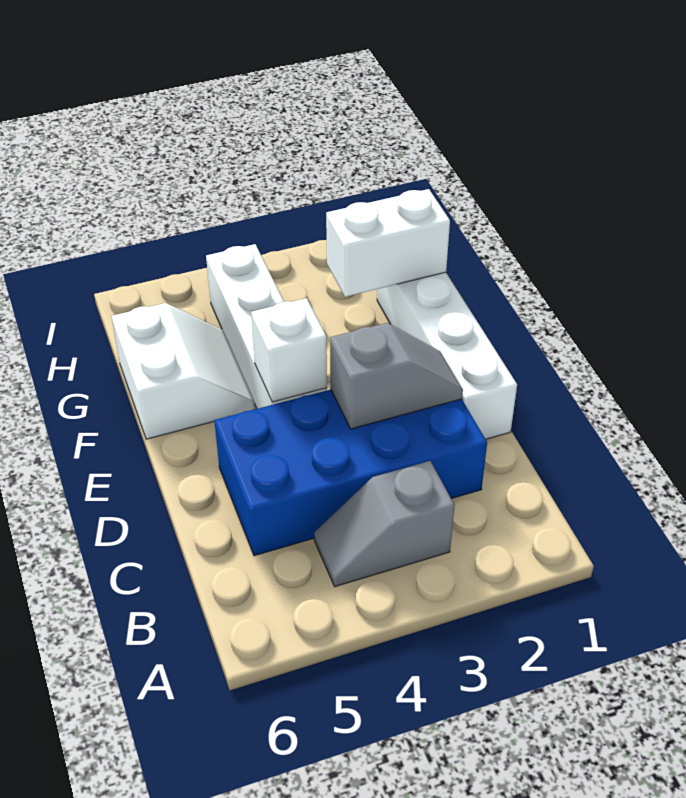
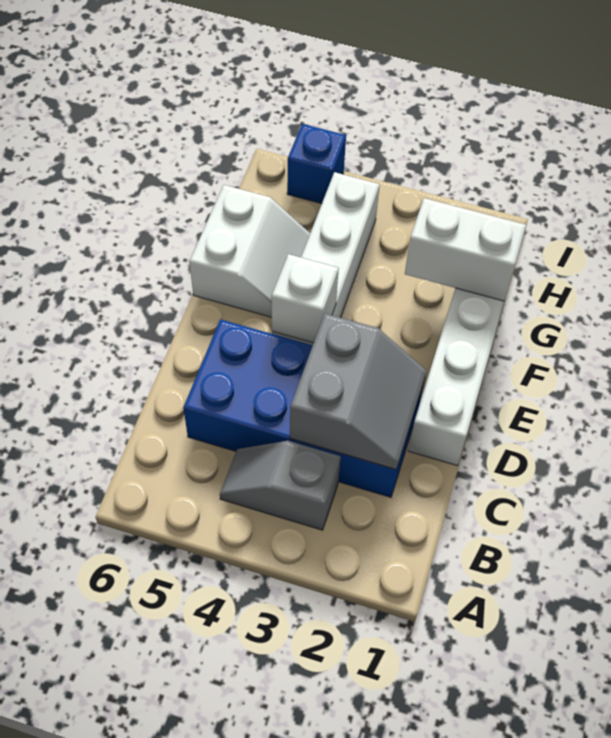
grey 1x2 slope [330,323,463,429] -> grey 2x2 slope [290,313,426,470]
none -> blue 1x1 brick [287,124,346,204]

